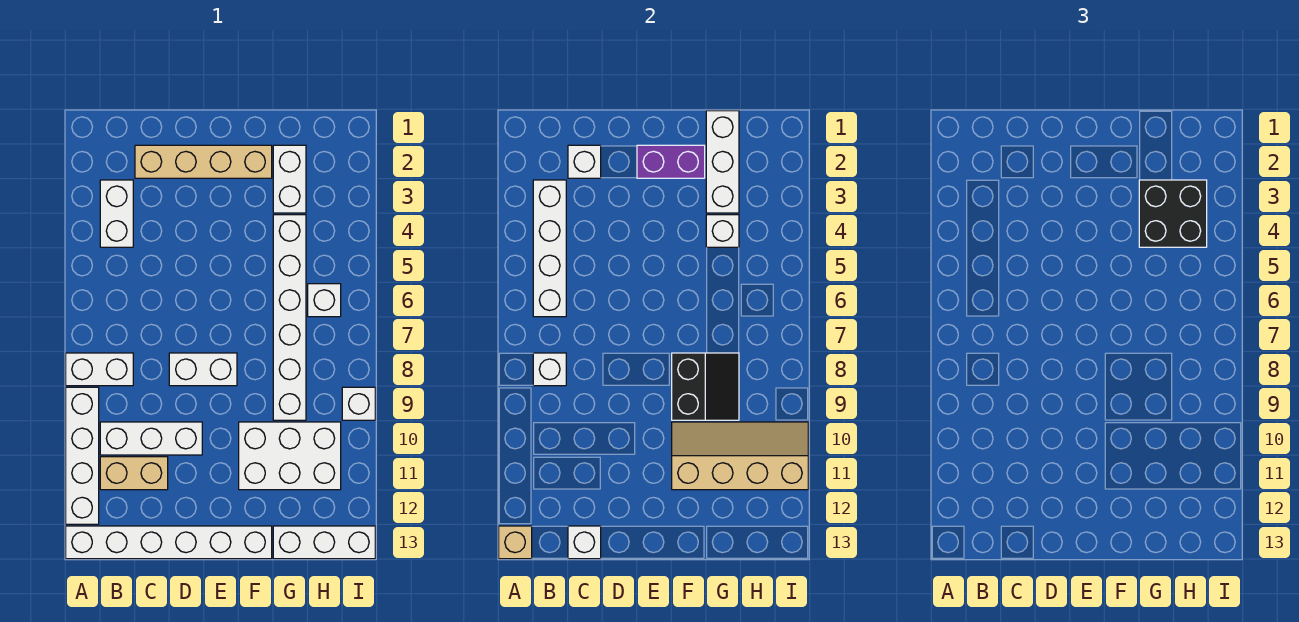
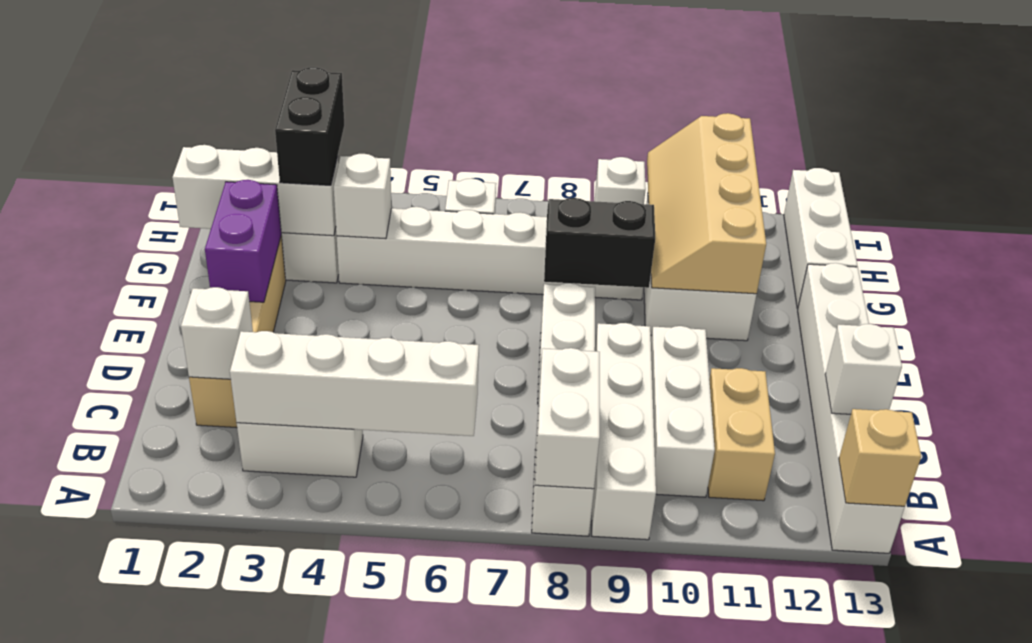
white 1x4 brick [66,387,99,524] -> white 1x4 brick turned to [592,323,656,540]
white 1x1 brick [533,353,566,386] -> white 1x2 brick [535,348,600,489]
black 2x2 brick [1139,180,1207,247] -> black 1x2 brick [275,67,344,185]

